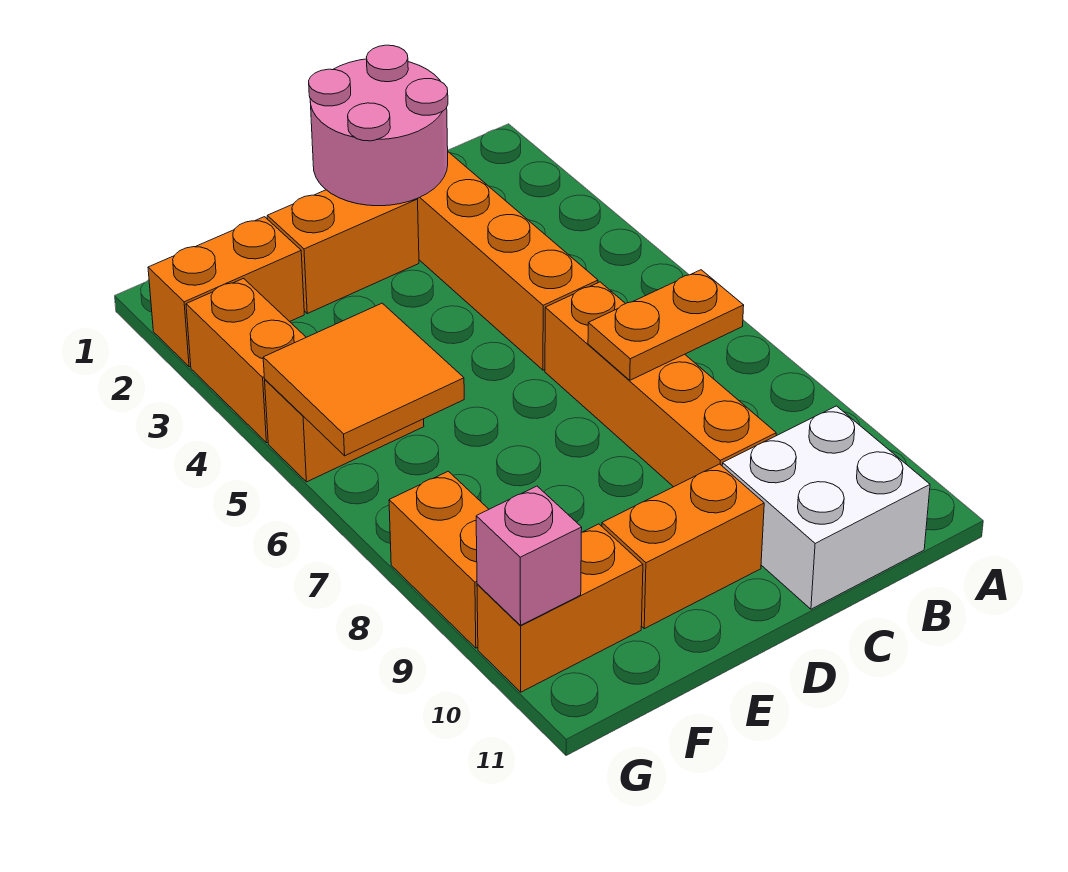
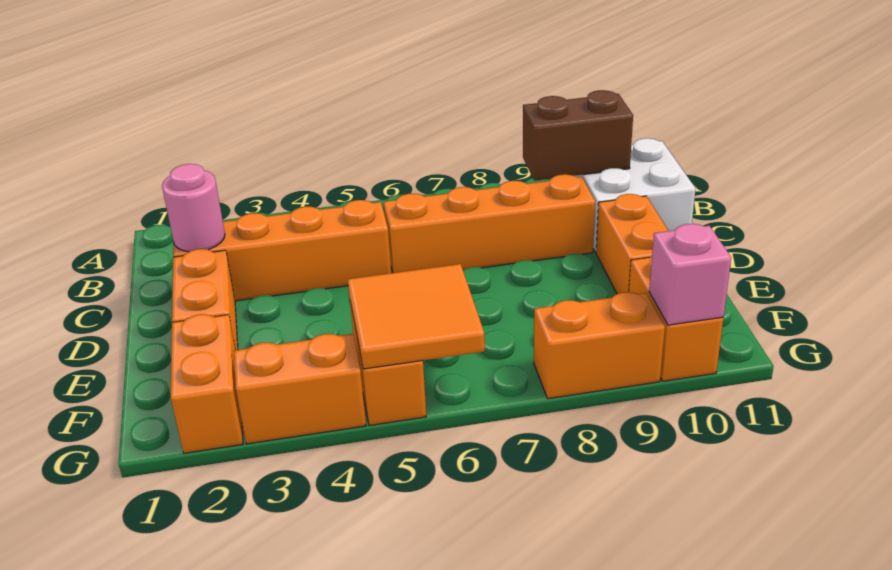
orange 1x2 plate [588,270,744,380] -> none
none -> brown 1x2 brick [523,90,633,181]
pink 2x2 round brick [309,45,448,206] -> pink 1x1 round brick [162,164,225,252]

